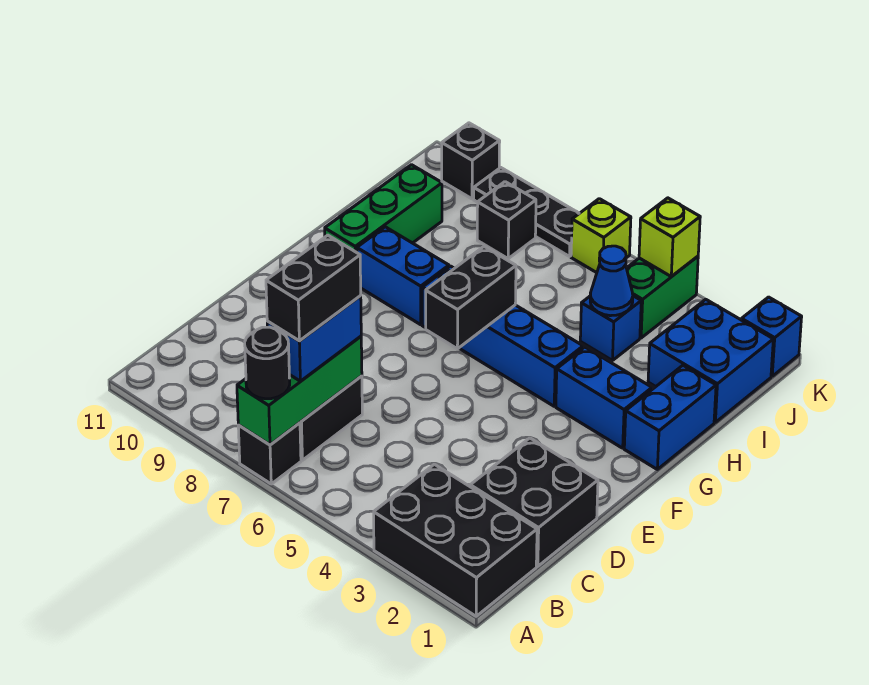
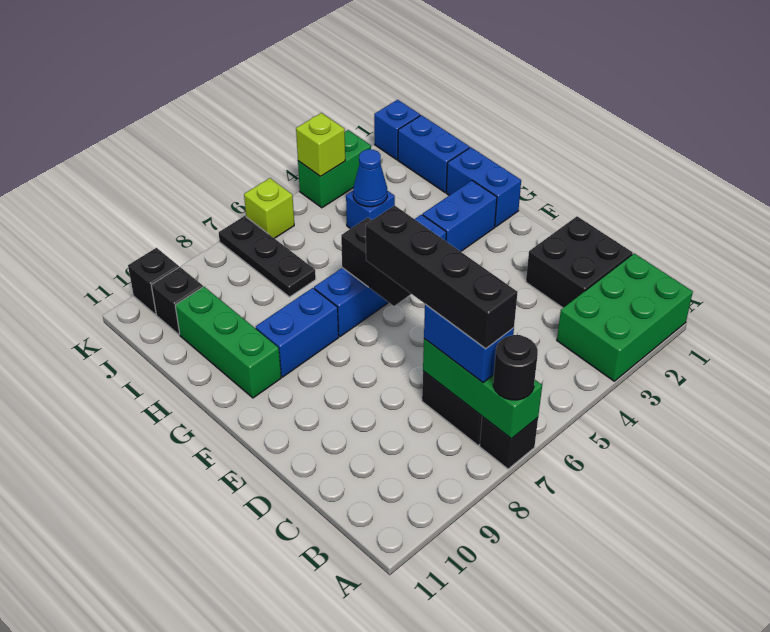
black 2x3 brick [374,464,537,616] -> green 2x3 brick [557,253,693,381]
black 1x2 brick [266,235,361,341] -> black 1x4 brick [366,205,518,349]
blue 2x2 brick [648,299,773,422] -> blue 1x2 brick [398,115,470,192]
green 1x2 brick [627,256,698,338] -> green 1x2 brick turned to [298,130,371,208]
black 1x1 brick [477,182,536,259] -> black 1x1 brick moved to [151,267,203,335]
black 1x3 plate [474,168,579,256] -> black 1x3 plate turned to [219,216,316,297]

